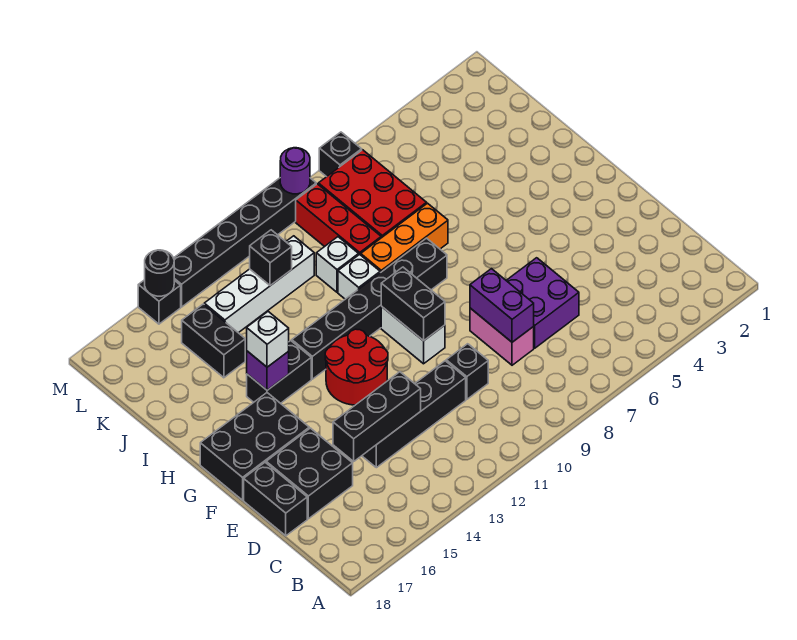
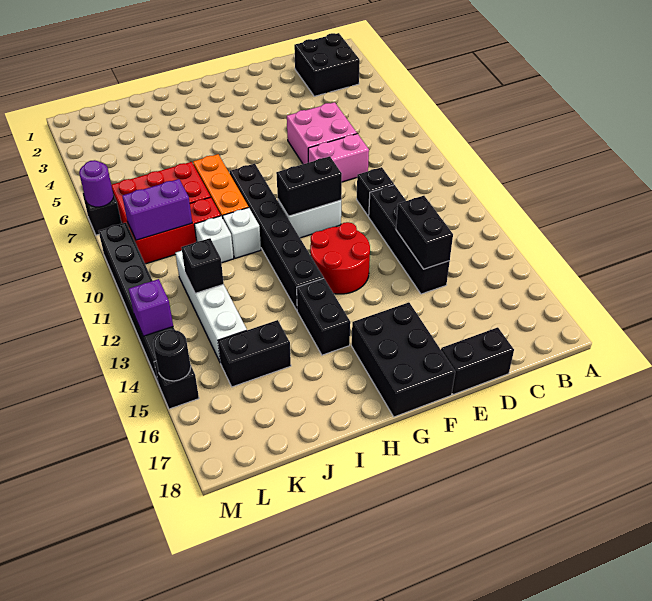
purple 2x2 brick [506,258,579,348] -> pink 2x2 brick [287,102,357,164]
purple 1x2 brick [470,269,534,342] -> purple 1x2 brick moved to [122,179,192,240]
black 1x3 brick [333,372,421,461] -> black 1x2 brick [396,196,453,269]
black 2x2 brick [266,428,353,519] -> black 2x2 brick moved to [294,33,360,96]
purple 1x1 brick [247,351,289,390] -> purple 1x1 brick moved to [129,279,173,336]
white 1x1 brick [247,312,289,367] -> none
purple 1x1 round brick [280,148,310,194] -> purple 1x1 round brick moved to [79,160,114,207]

